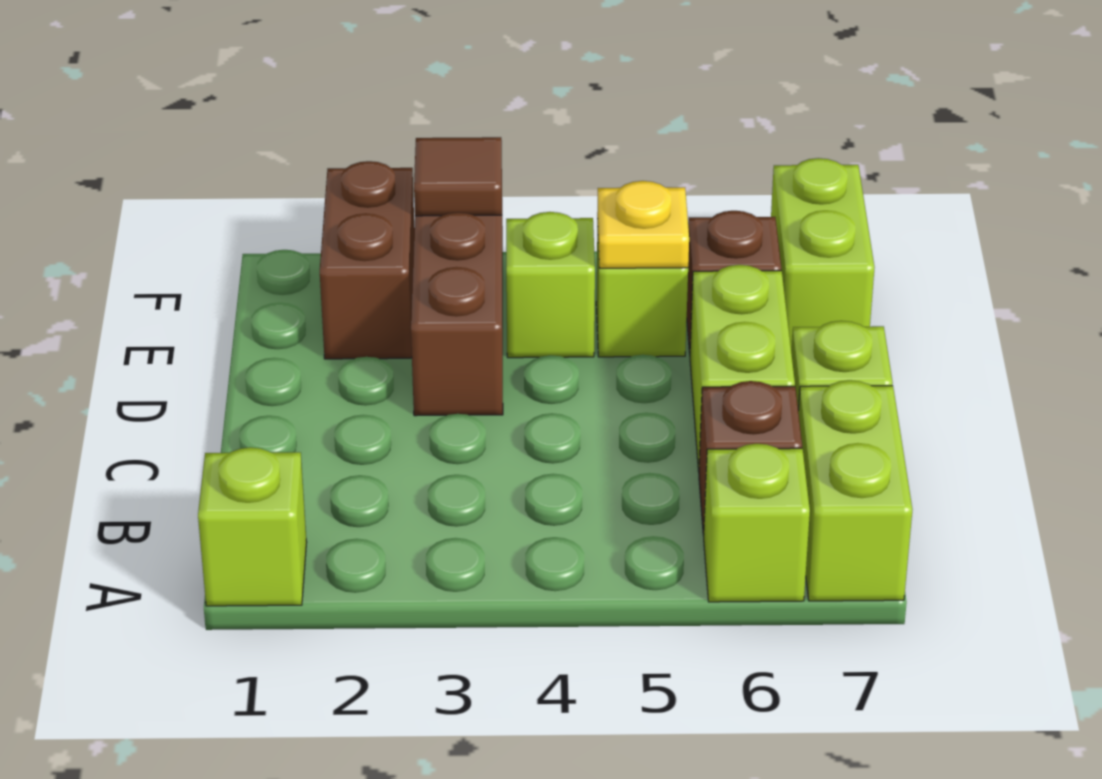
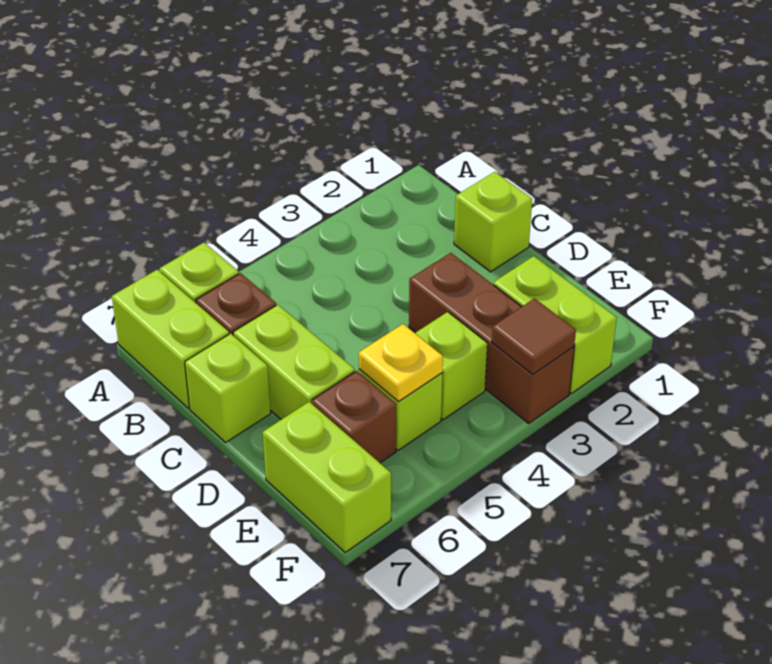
lime 1x1 brick [198,447,307,606] -> lime 1x1 brick moved to [454,172,532,272]
brown 1x2 brick [320,161,415,359] -> lime 1x2 brick [493,256,617,393]

